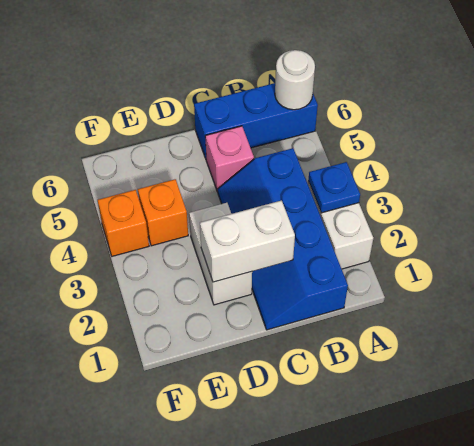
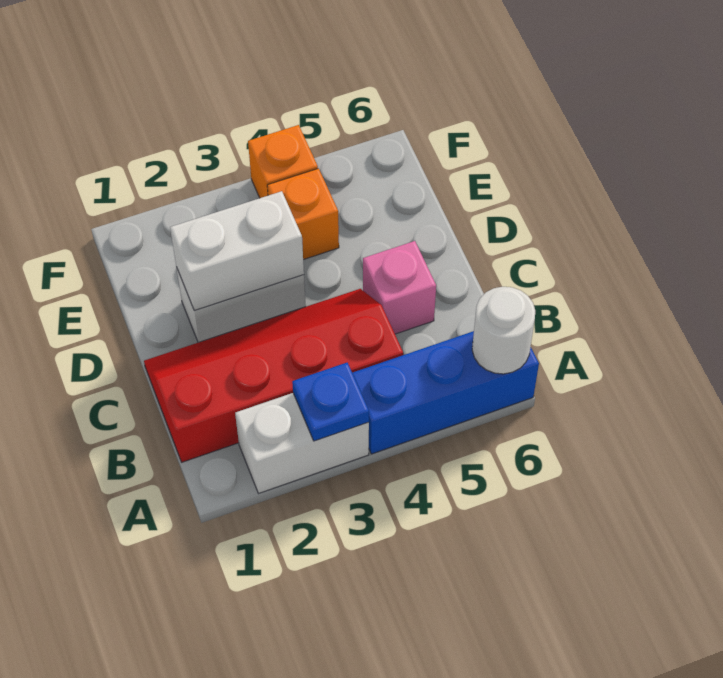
blue 1x3 brick [194,83,318,159] -> blue 1x3 brick turned to [352,331,539,454]
blue 2x4 slope [217,148,348,330] -> red 2x4 slope [144,289,403,462]
white 1x2 brick [200,200,295,282] -> white 1x2 brick turned to [170,191,304,310]

